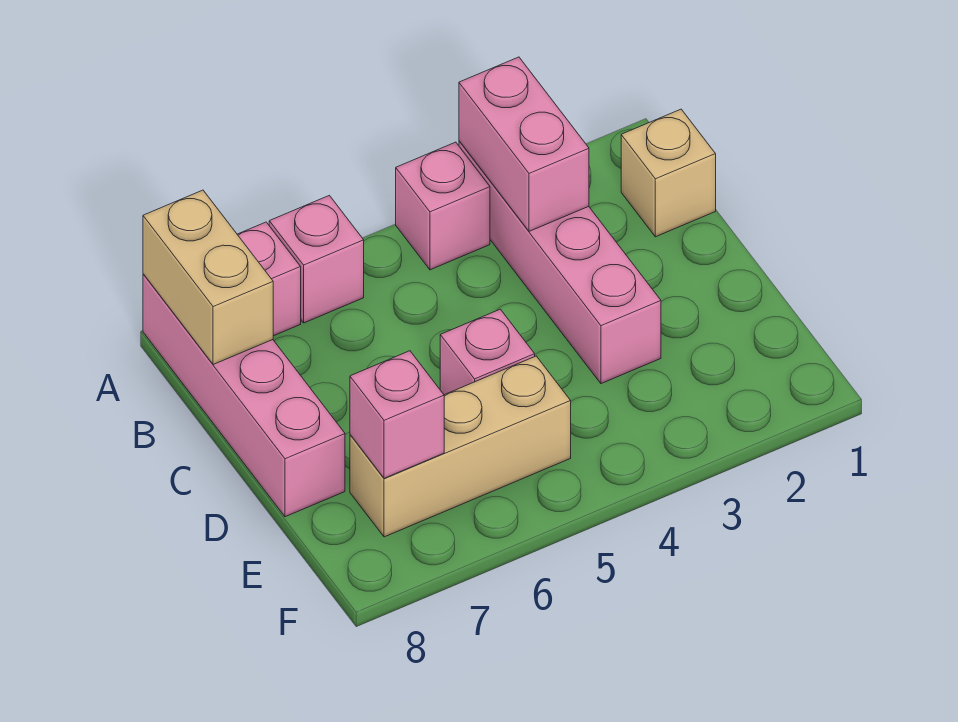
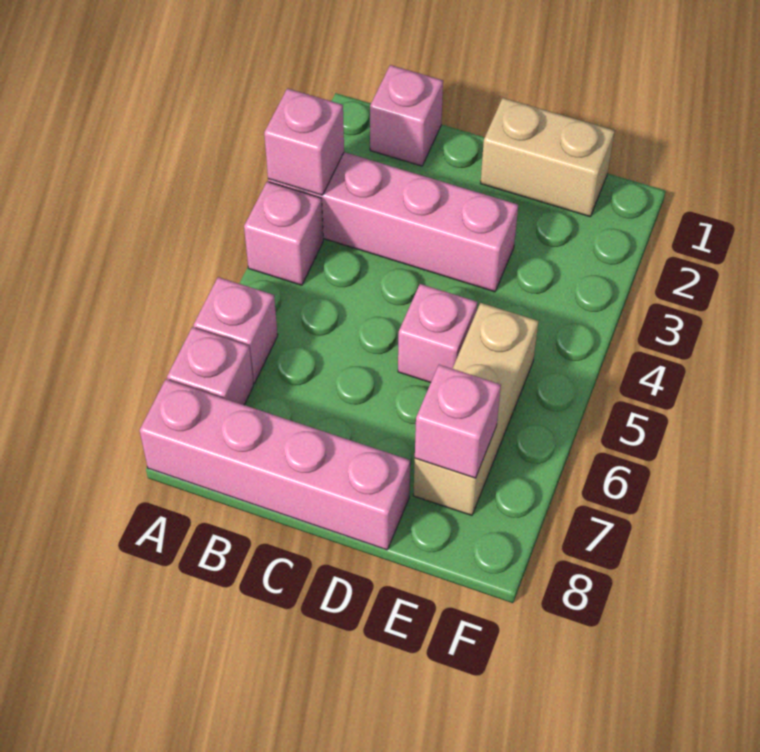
pink 1x2 brick [459,57,589,231] -> pink 1x1 brick [264,88,344,195]
tan 1x2 brick [143,190,273,365] -> tan 1x2 brick moved to [481,98,615,217]
tan 1x1 brick [621,109,716,237] -> pink 1x1 brick [370,65,443,166]

